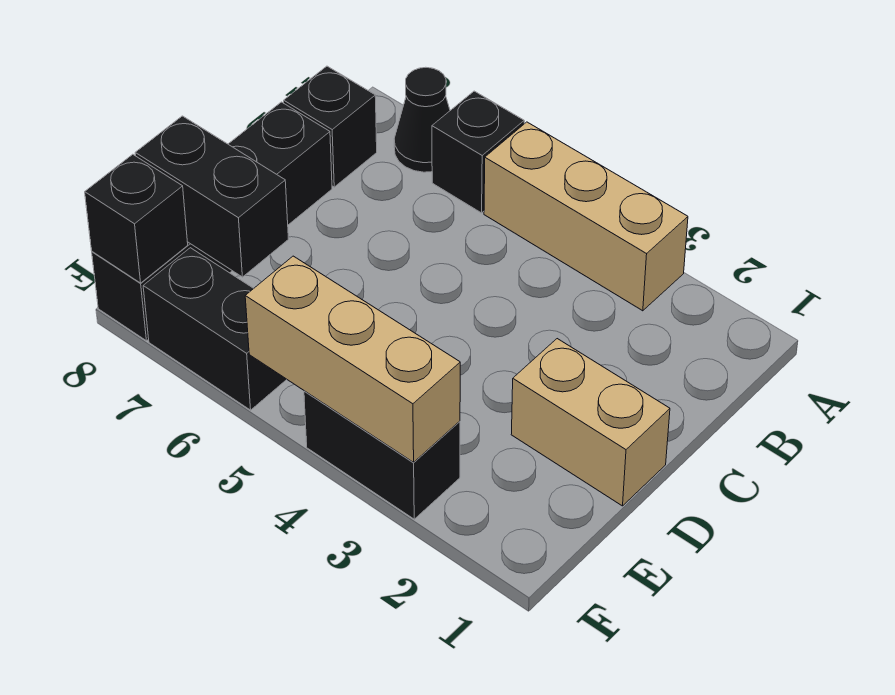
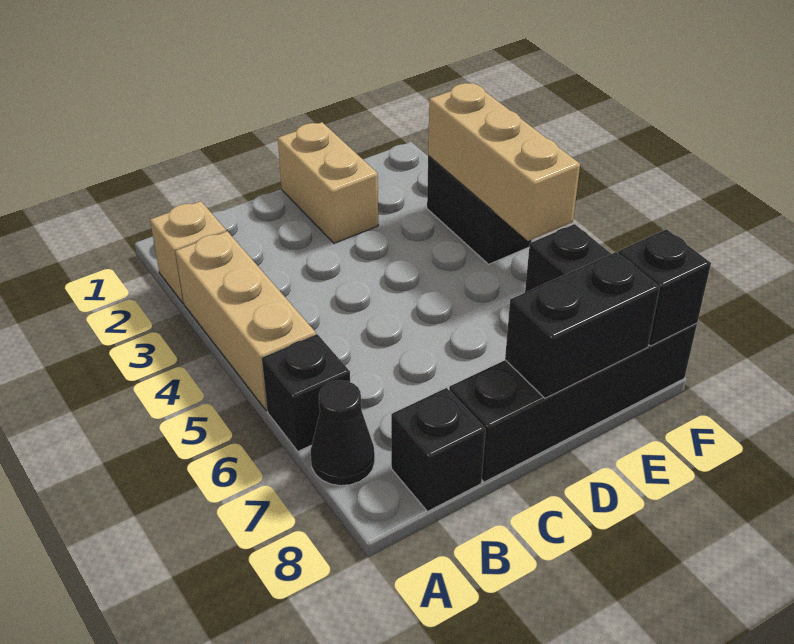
none -> tan 1x1 brick [150,201,226,303]
black 1x2 brick [135,116,288,277] -> black 1x2 brick turned to [505,252,660,398]

